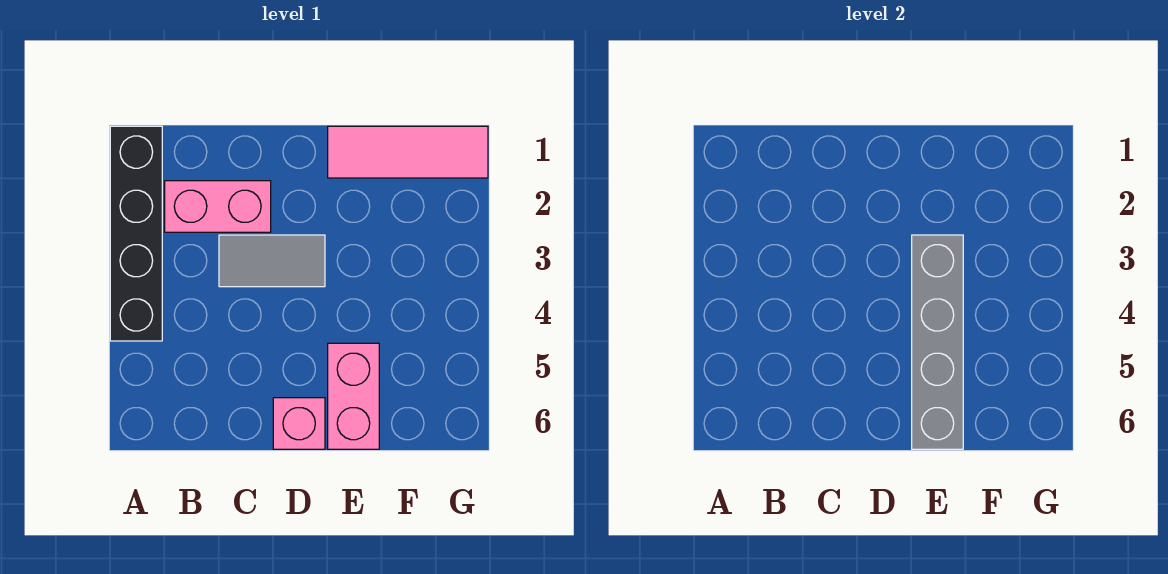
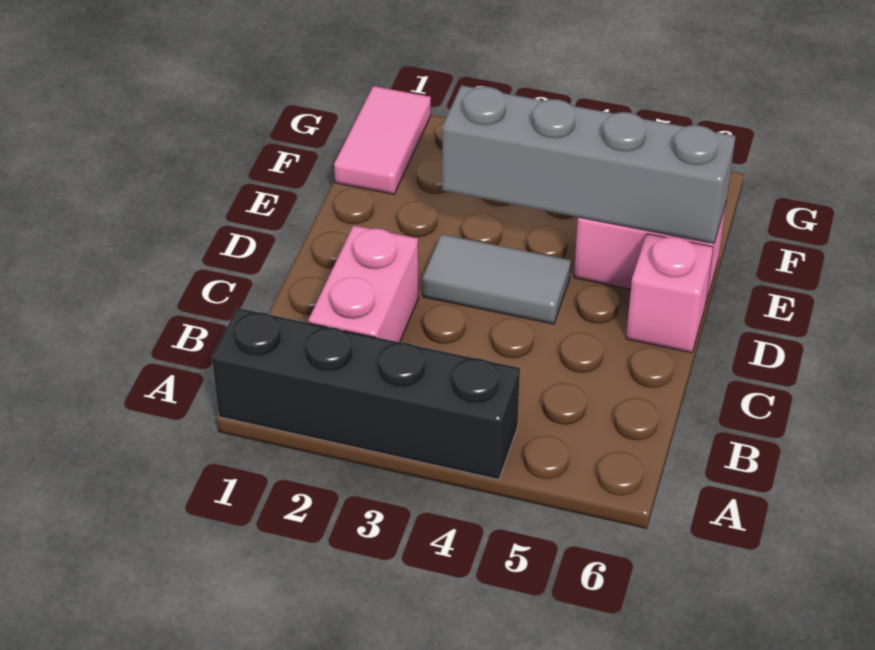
grey 1x2 tile [219,235,325,287] -> grey 1x2 tile turned to [423,234,571,324]
pink 1x3 tile [328,126,488,178] -> pink 1x2 tile [334,86,431,194]

